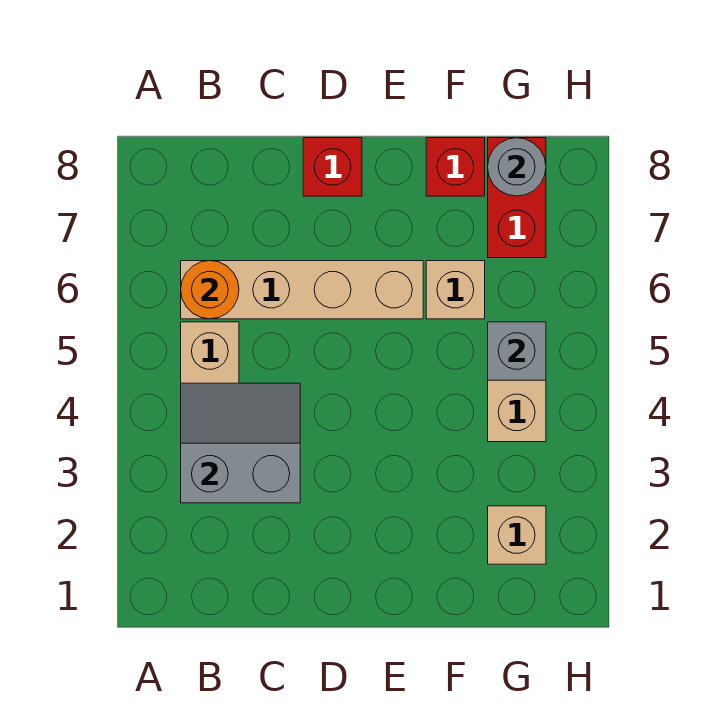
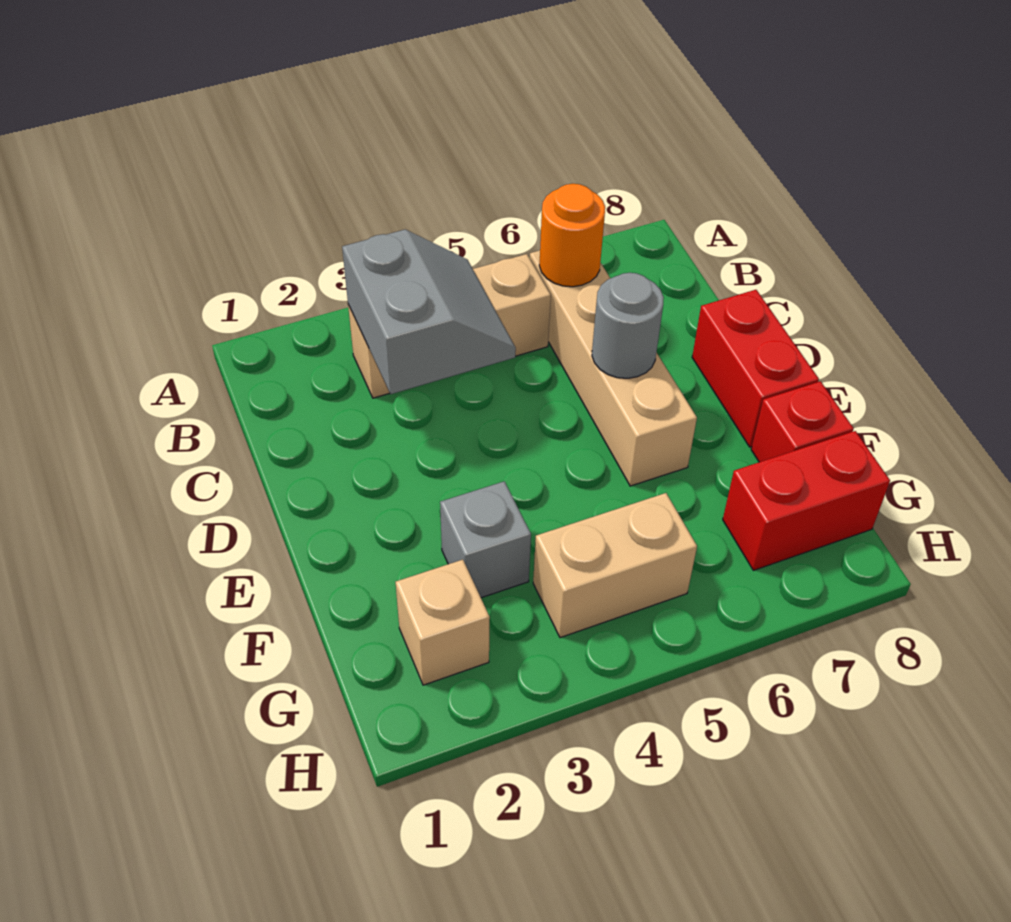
red 1x1 brick [303,138,362,196] -> red 1x2 brick [692,290,819,447]
tan 1x1 brick [426,261,485,319] -> none
grey 1x1 brick [488,322,546,380] -> grey 1x1 brick moved to [440,481,531,598]
grey 1x1 round brick [488,138,546,196] -> grey 1x1 round brick moved to [592,273,664,378]

